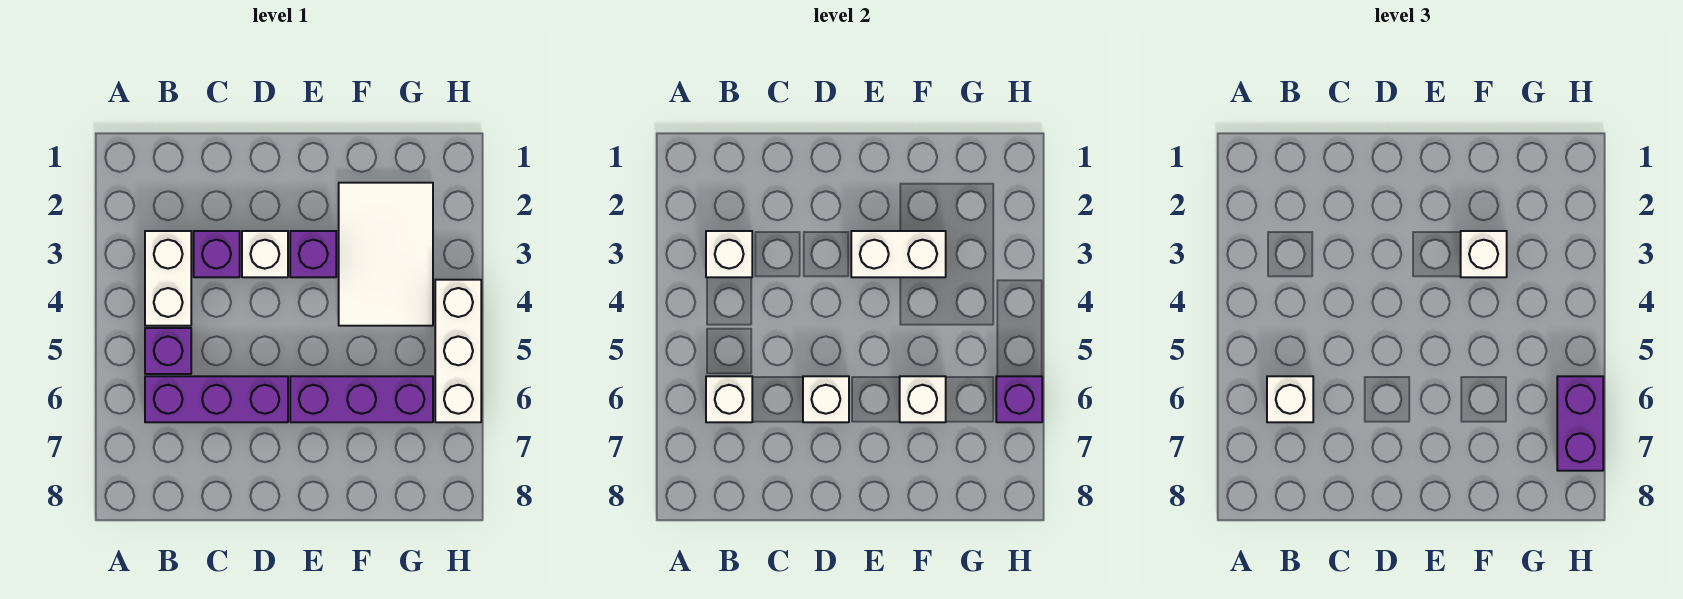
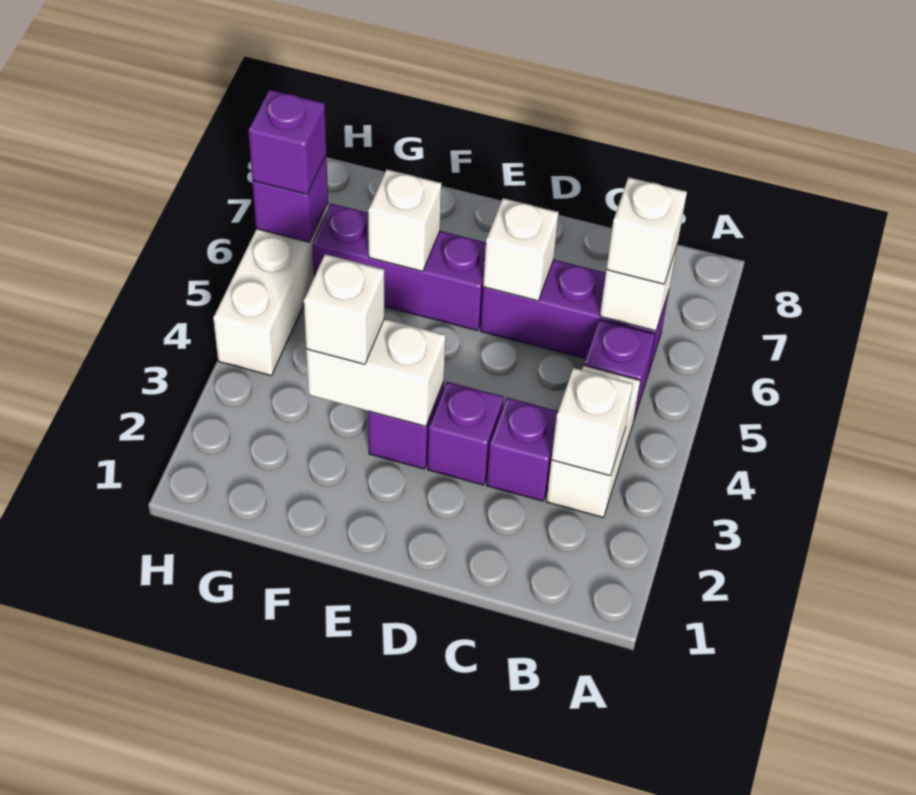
white 1x1 brick [242,231,288,277] -> purple 1x1 brick [428,382,504,485]
white 2x3 tile [339,183,433,326] -> none
purple 1x2 brick [1557,376,1603,471] -> purple 1x1 brick [248,90,326,194]

